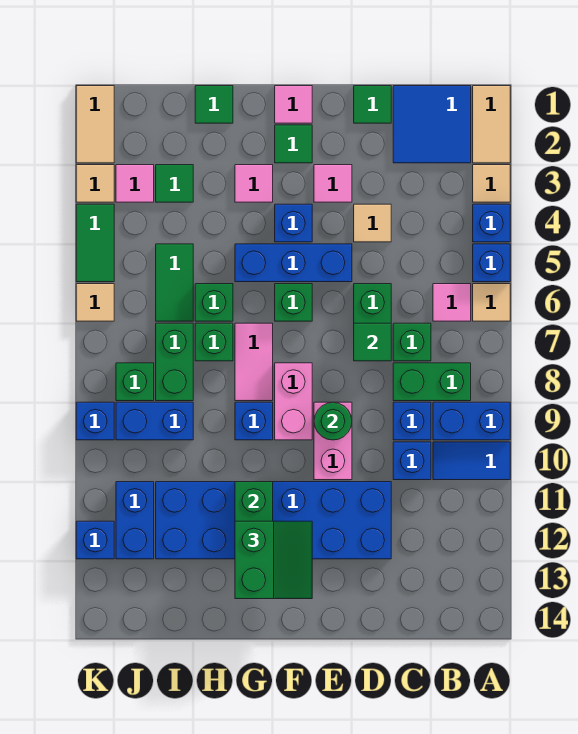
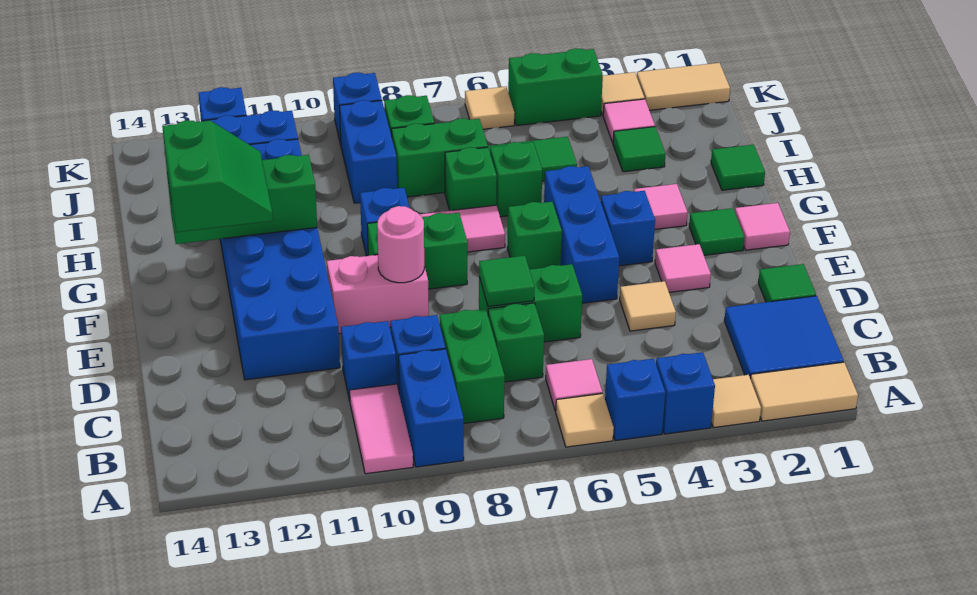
blue 1x2 tile [433,442,510,480] -> pink 1x2 tile [350,384,413,474]
green 1x1 round brick [314,402,352,440] -> pink 1x1 round brick [377,206,424,283]
pink 1x2 brick [275,363,312,440] -> green 1x2 brick [367,213,468,289]
green 2x2 slope [235,521,312,599] -> green 2x2 slope turned to [162,120,273,232]
green 1x2 tile [76,204,114,282] -> green 1x2 brick [508,48,603,125]

